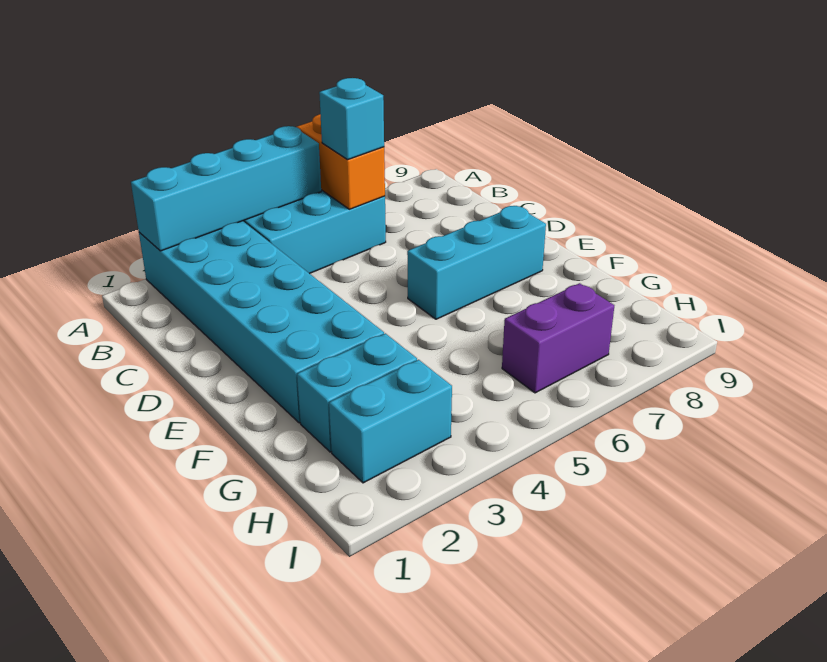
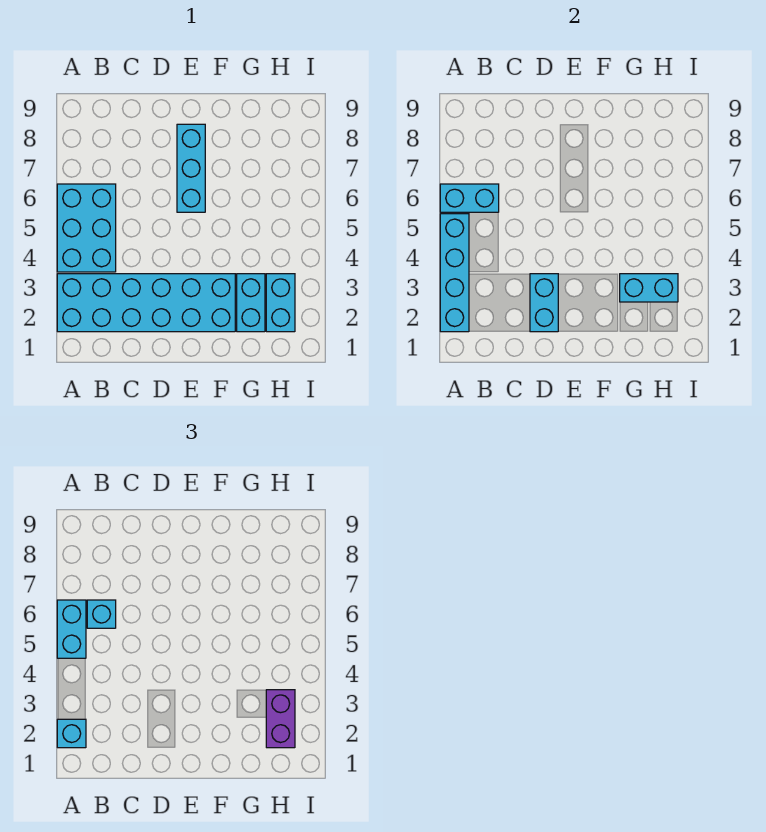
none -> cyan 1x1 brick [57,719,86,748]
none -> cyan 1x2 brick [57,600,86,658]
orange 1x2 brick [297,114,385,209] -> cyan 1x2 brick [440,184,499,212]
none -> cyan 1x2 brick [530,274,558,332]
none -> cyan 1x2 brick [620,274,678,302]
purple 1x2 brick [502,283,614,393] -> purple 1x2 brick moved to [266,690,295,748]

